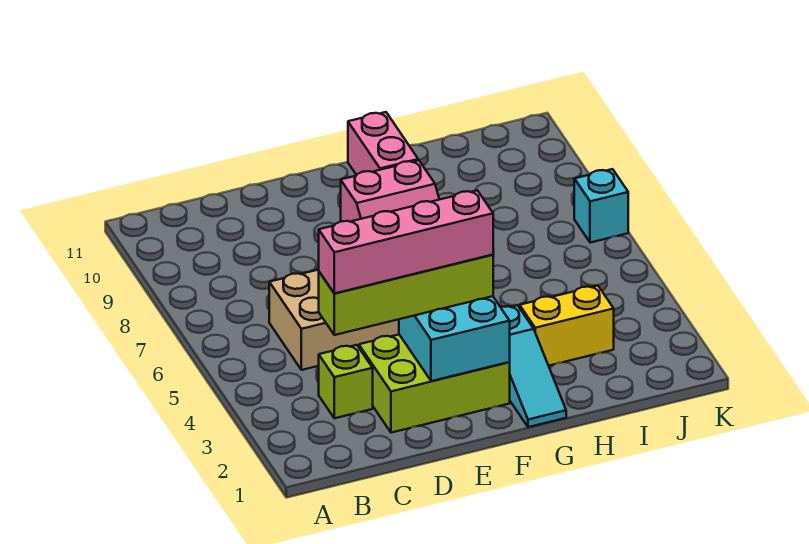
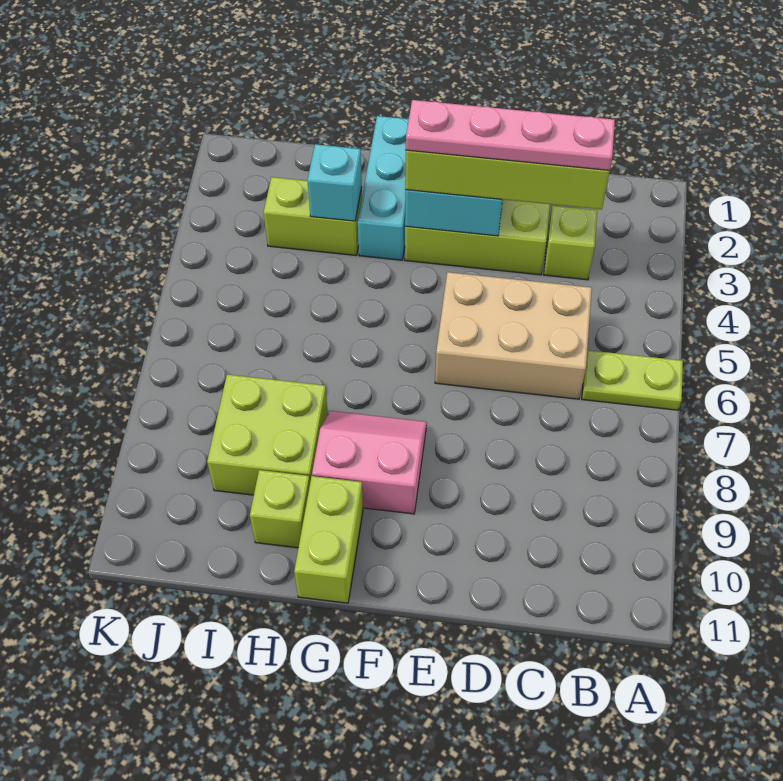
none -> lime 1x2 plate [582,350,683,410]
pink 1x4 brick [319,190,493,293] -> pink 1x4 plate [406,100,615,170]
cyan 1x3 slope [501,305,566,427] -> cyan 1x3 brick [358,116,409,260]
pink 1x2 brick [348,112,418,175] -> lime 1x2 brick [294,476,363,603]
yellow 1x2 brick [520,286,614,366] -> lime 1x2 brick [264,177,362,255]
none -> lime 2x2 brick [207,374,328,495]
none -> lime 1x1 brick [250,470,310,548]
cyan 1x1 brick [574,169,628,243] -> cyan 1x1 brick moved to [307,144,362,221]

